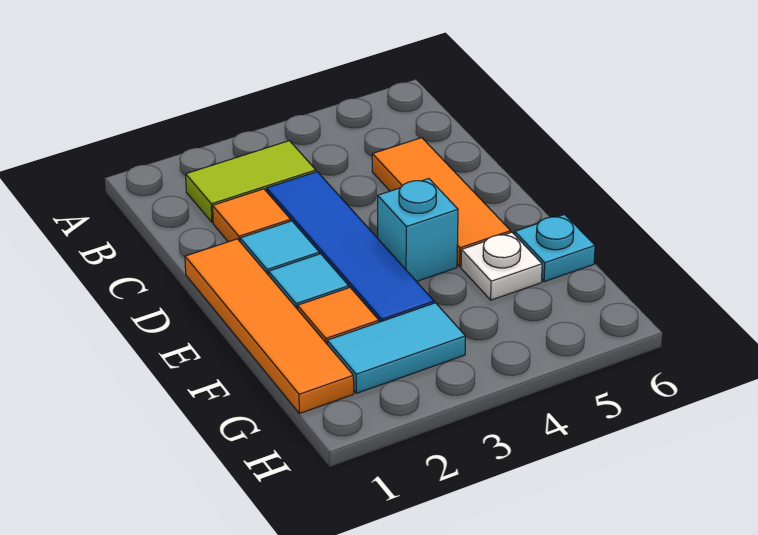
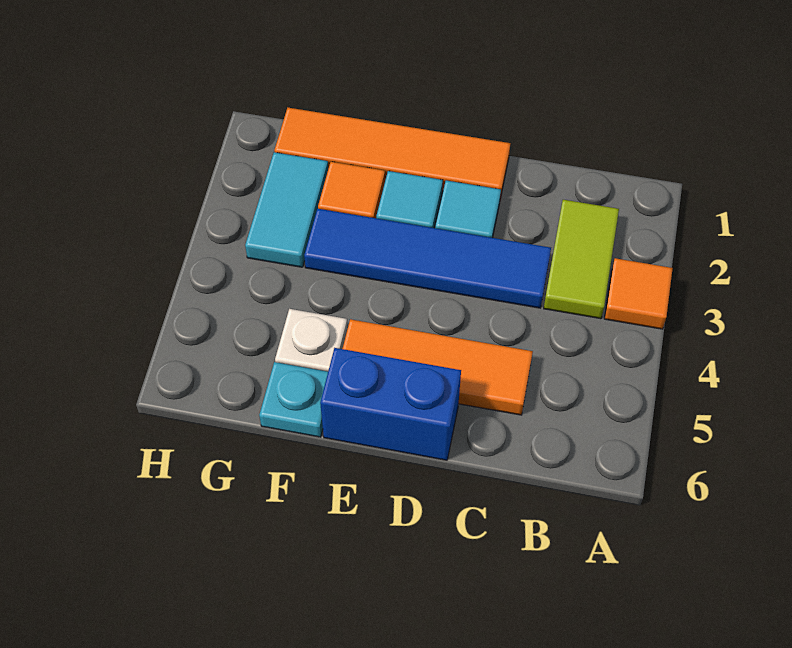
orange 1x1 tile [213,189,291,242] -> orange 1x1 tile moved to [604,258,673,329]
none -> blue 1x2 brick [320,348,461,460]
cyan 1x1 brick [378,179,458,282] -> none

